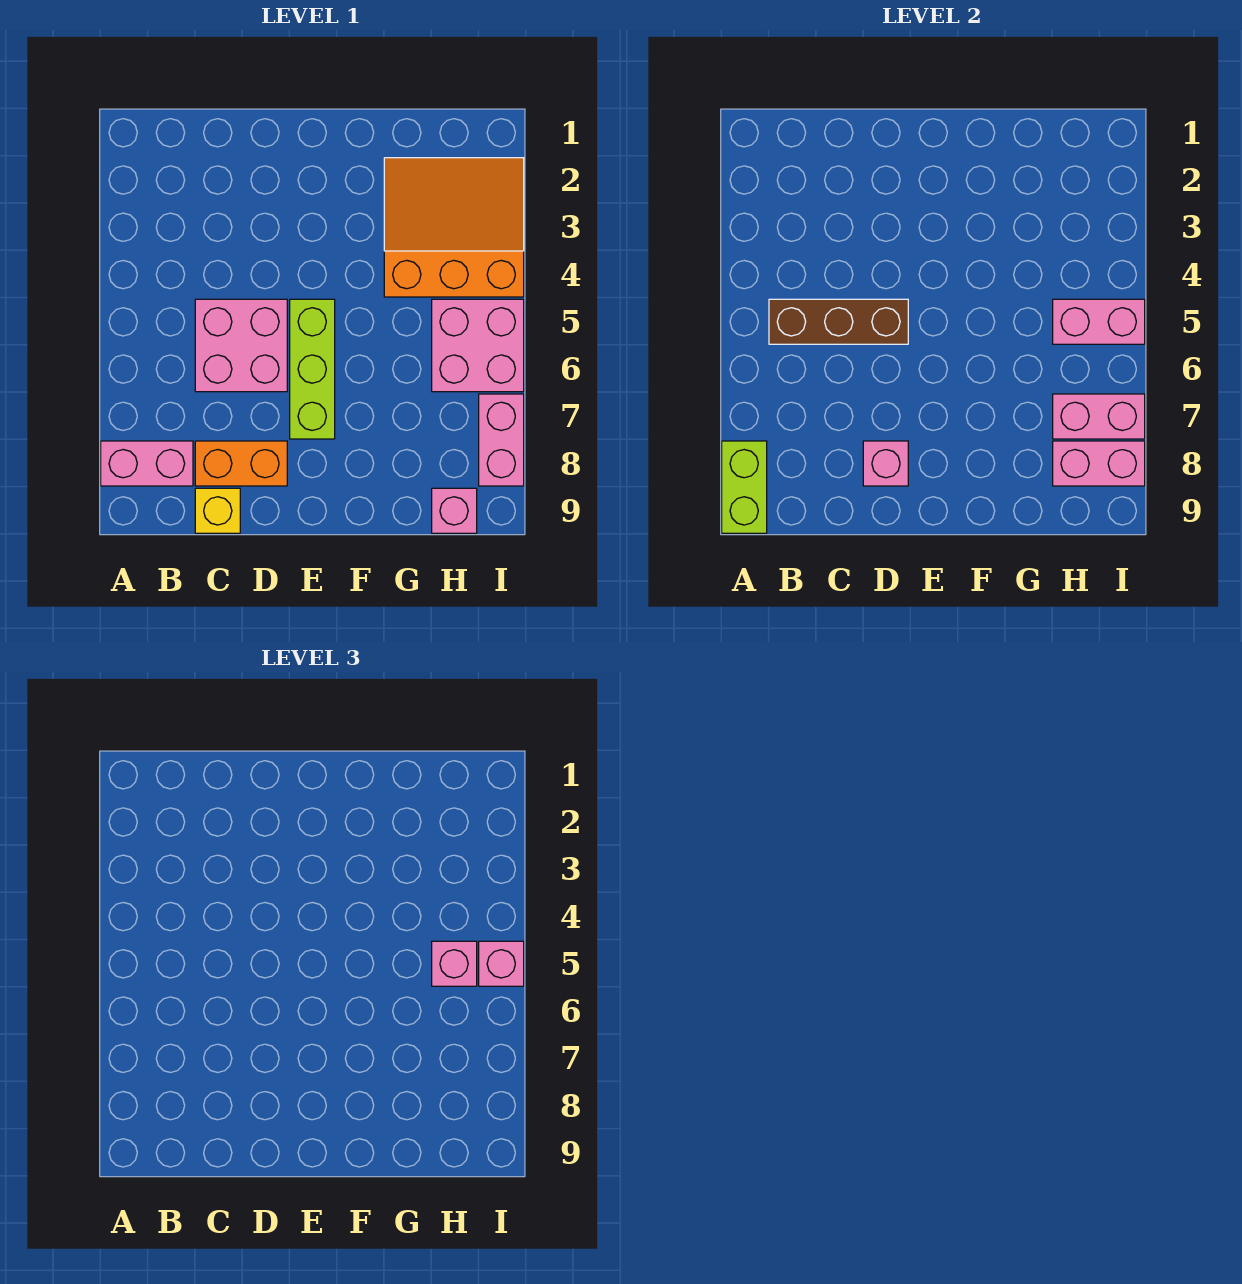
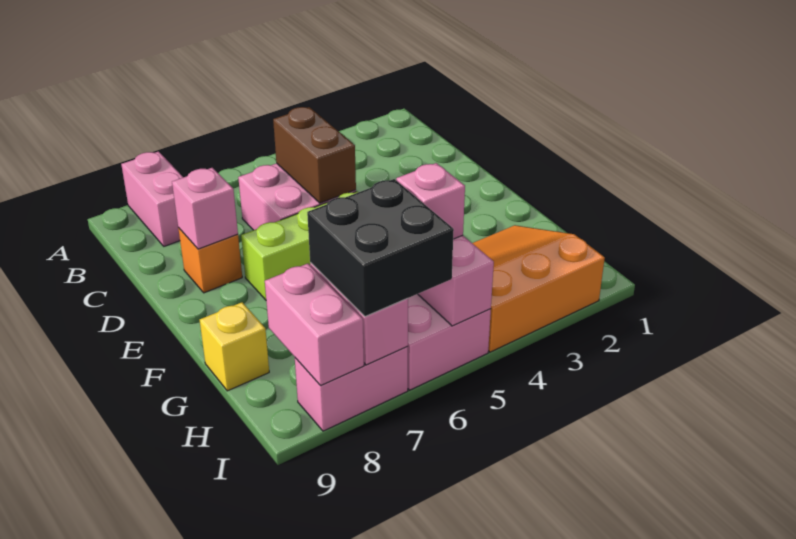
lime 1x2 brick [722,441,767,533] -> none
brown 1x3 brick [769,299,908,344] -> brown 1x2 brick [273,107,356,203]
orange 1x2 brick [195,441,287,486] -> orange 1x1 brick [178,228,242,293]
yellow 1x1 brick [195,488,240,533] -> yellow 1x1 brick moved to [200,302,269,391]
orange 3x3 slope [384,158,524,297] -> orange 3x3 slope turned to [472,225,605,352]
none -> black 2x2 brick [307,179,454,317]
pink 1x1 brick [432,488,477,533] -> none
pink 1x1 brick [479,941,524,986] -> none

